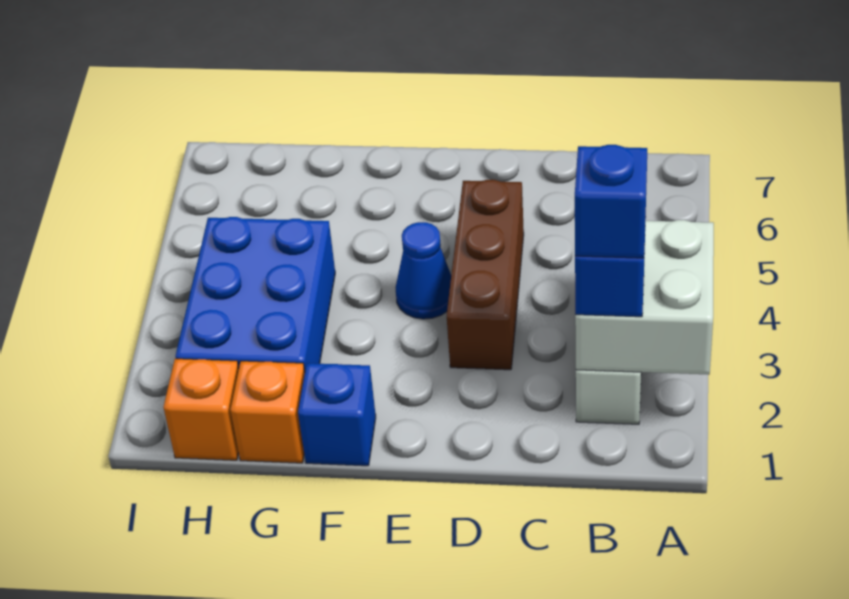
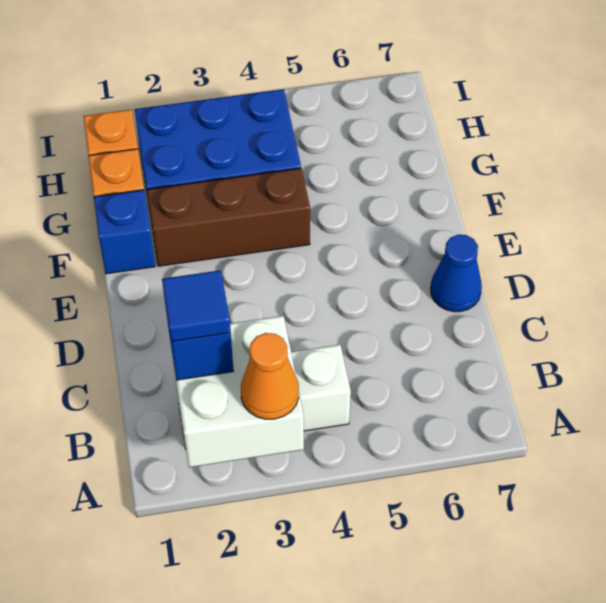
none -> orange 1x1 cone [241,333,299,419]
blue 1x1 brick [575,145,647,258] -> blue 1x1 tile [162,270,231,342]
brown 1x3 brick [447,180,524,370] -> brown 1x3 brick moved to [147,168,310,266]
blue 1x1 cone [396,222,451,319] -> blue 1x1 cone moved to [431,235,482,312]

